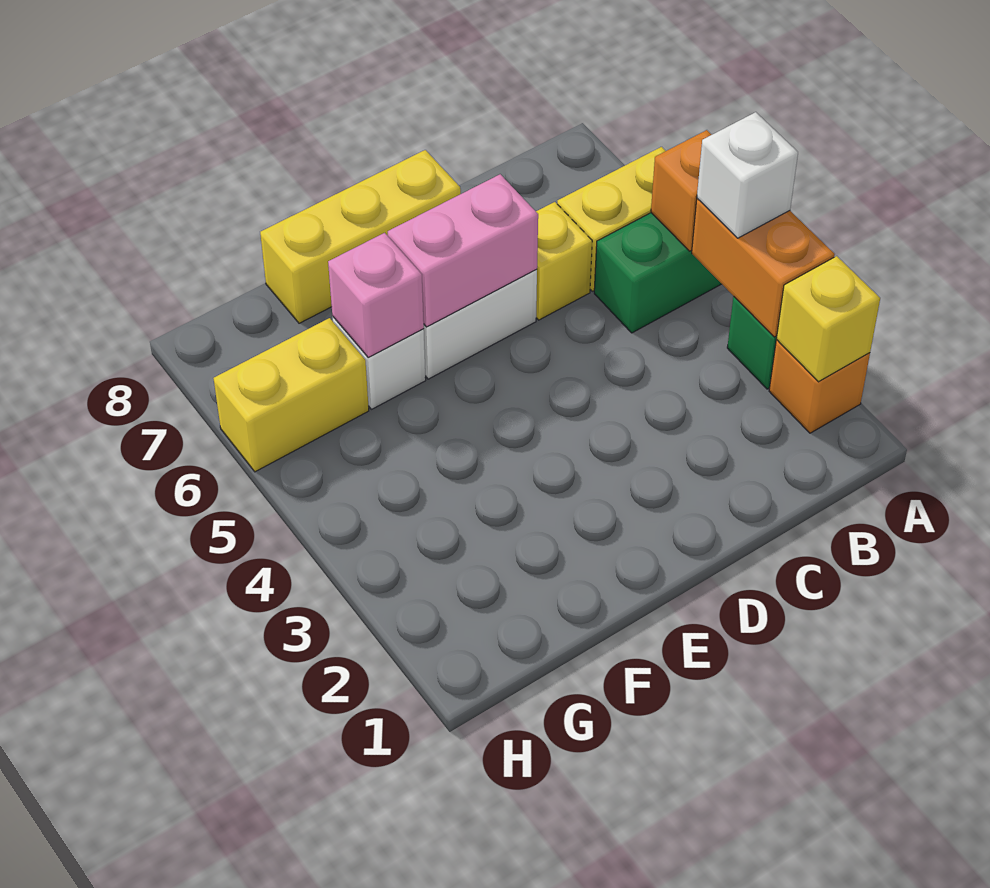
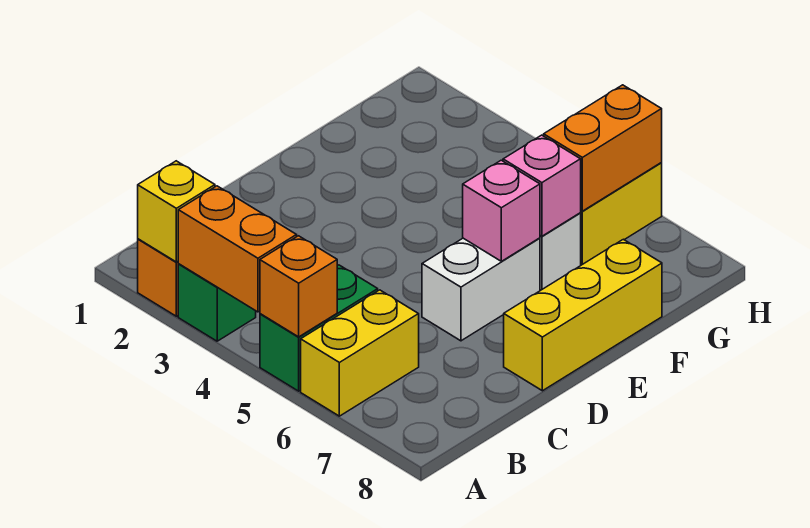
white 1x1 brick [697,112,798,238] -> none
yellow 1x1 brick [536,202,592,320] -> none
pink 1x2 brick [388,174,538,327] -> pink 1x1 brick [463,160,540,261]
none -> orange 1x2 brick [544,85,662,211]

